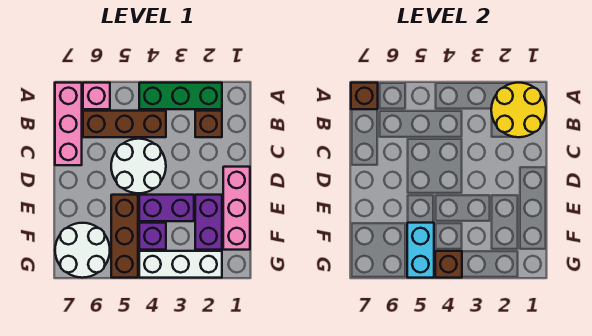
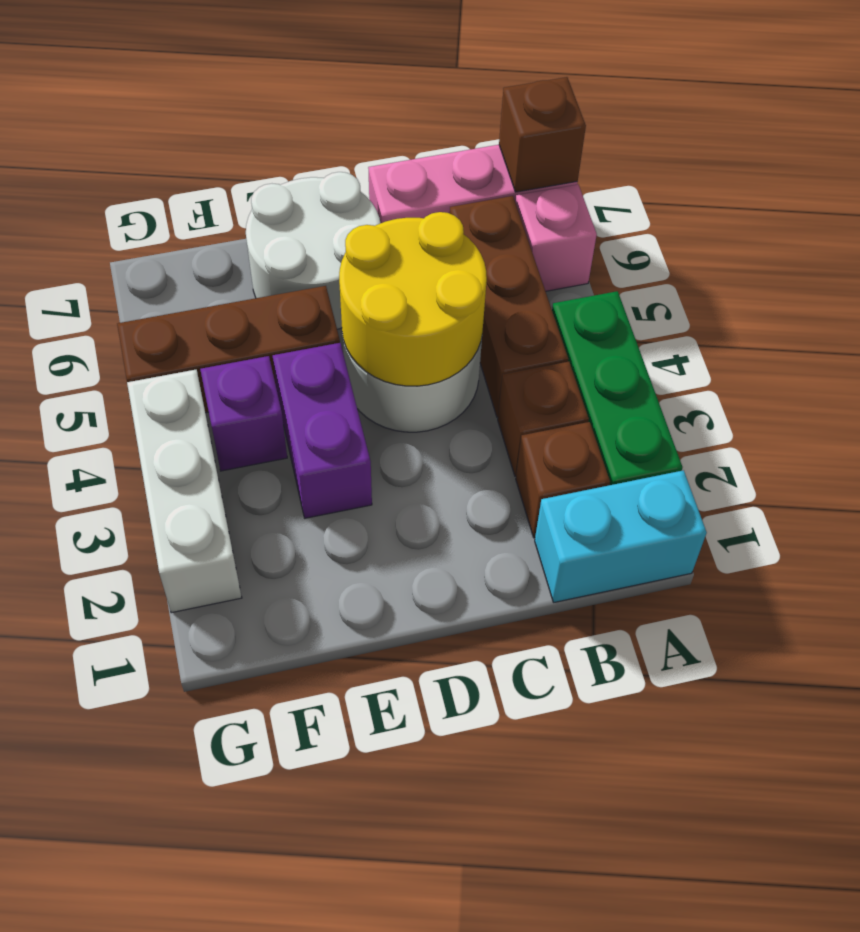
yellow 2x2 round brick [491,83,546,137] -> yellow 2x2 round brick moved to [339,212,487,386]
pink 1x3 brick [223,167,250,250] -> none
purple 1x2 brick [195,195,222,250] -> none
cyan 1x2 brick [407,223,434,278] -> cyan 1x2 brick moved to [535,470,707,602]
white 2x2 round brick [55,223,110,278] -> white 2x2 round brick moved to [246,172,380,329]
brown 1x1 brick [435,251,462,278] -> brown 1x1 brick moved to [498,362,589,476]

